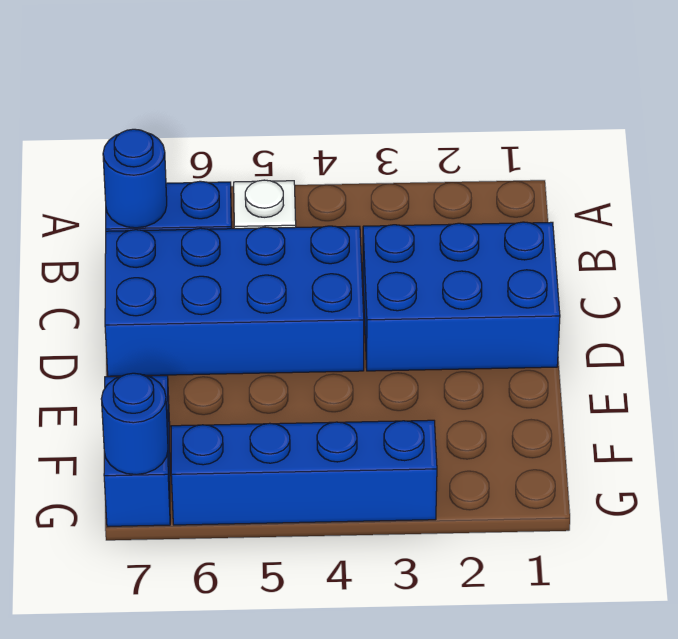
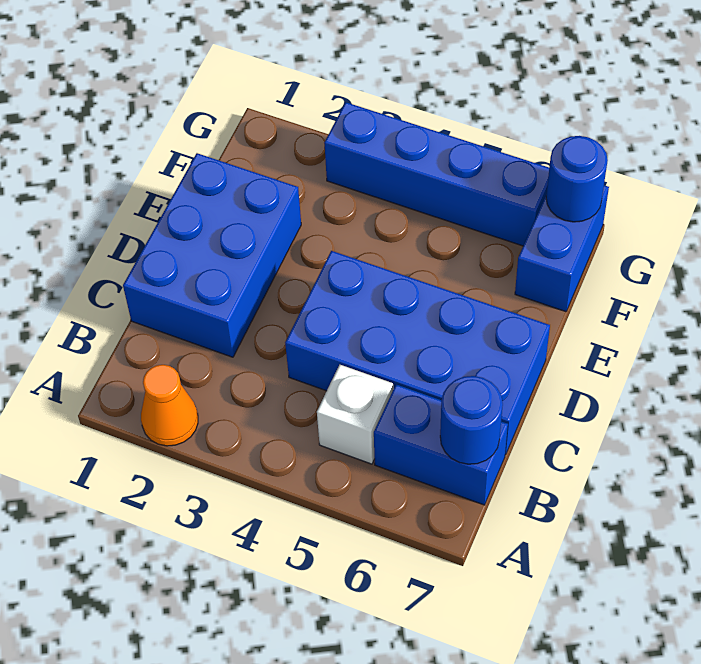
none -> orange 1x1 cone [141,365,198,446]
blue 2x3 brick [363,222,560,371] -> blue 2x3 brick turned to [123,153,301,357]

